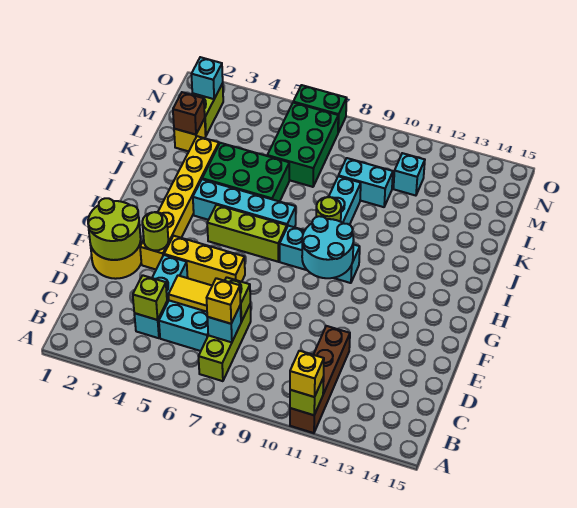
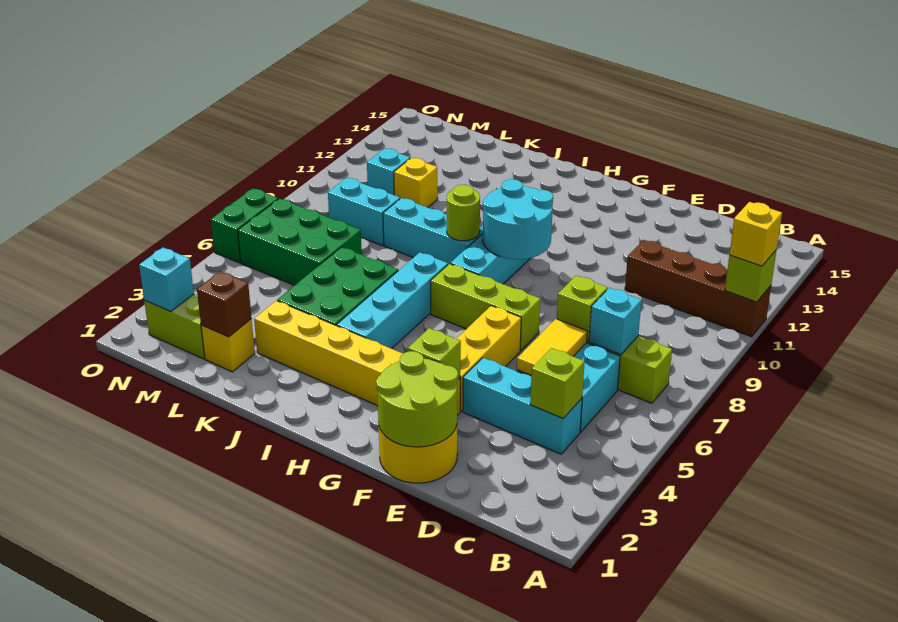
yellow 1x1 brick [207,278,240,324] -> yellow 1x1 brick moved to [394,158,438,207]
lime 1x1 round brick [142,212,168,251] -> lime 1x1 brick [408,328,461,379]
lime 1x3 brick [207,205,287,262] -> lime 1x3 brick turned to [430,264,540,351]
cyan 1x2 brick [338,158,393,207] -> cyan 1x2 brick turned to [328,178,400,246]

